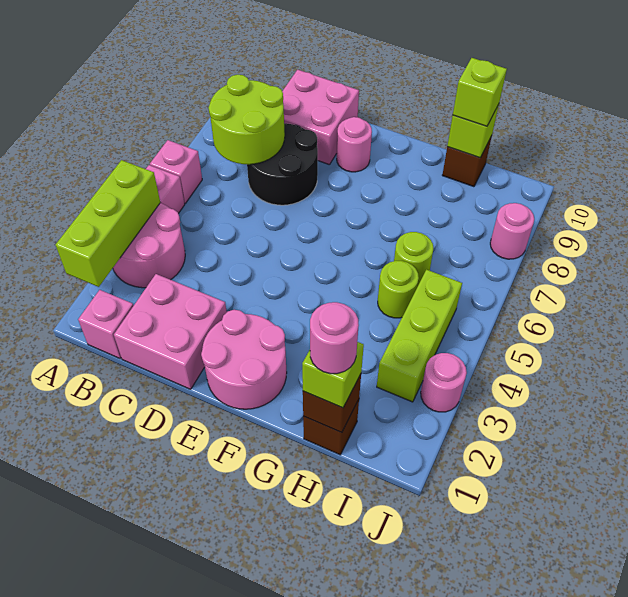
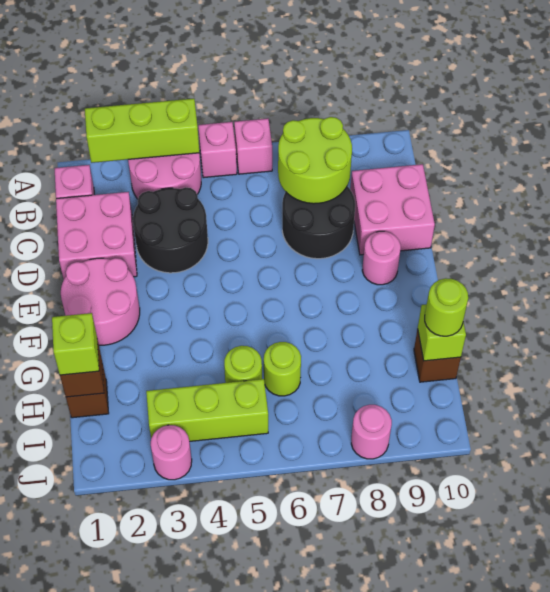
none -> black 2x2 round brick [133,187,208,273]
pink 1x1 round brick [310,302,359,374] -> none
lime 1x1 brick [453,58,507,126] -> lime 1x1 round brick [425,278,468,336]

